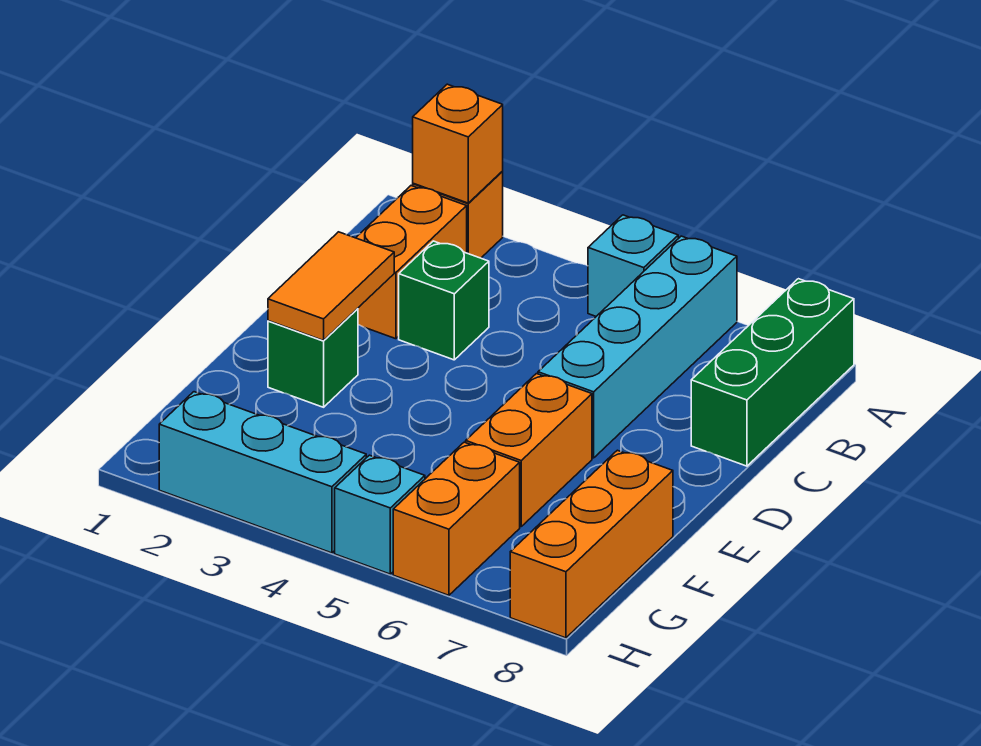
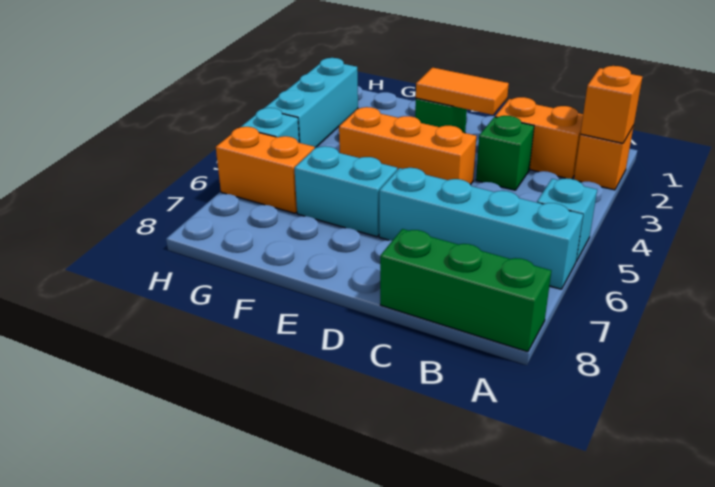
orange 1x2 brick [466,374,592,527] -> cyan 1x2 brick [294,146,397,237]
orange 1x3 brick [510,450,673,638] -> orange 1x3 brick moved to [339,107,476,185]

